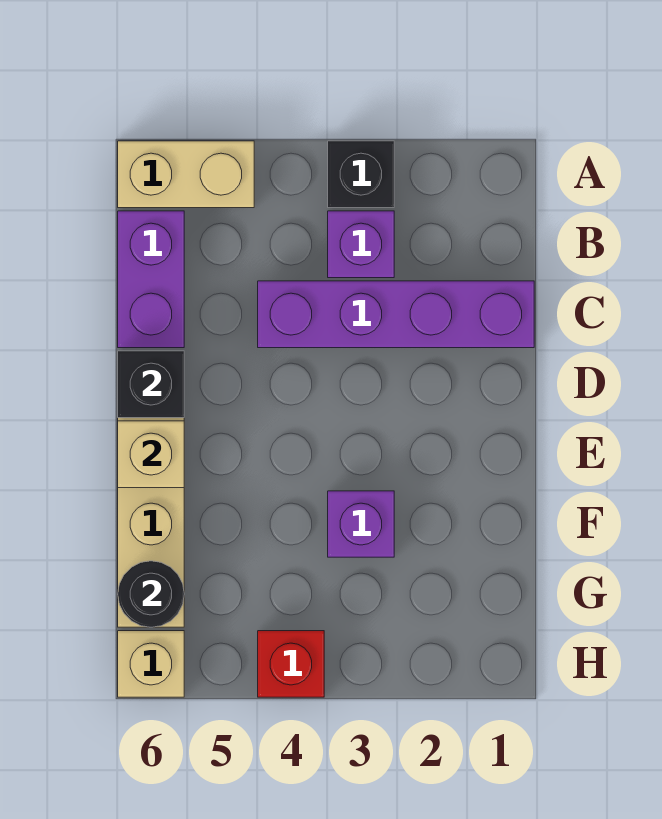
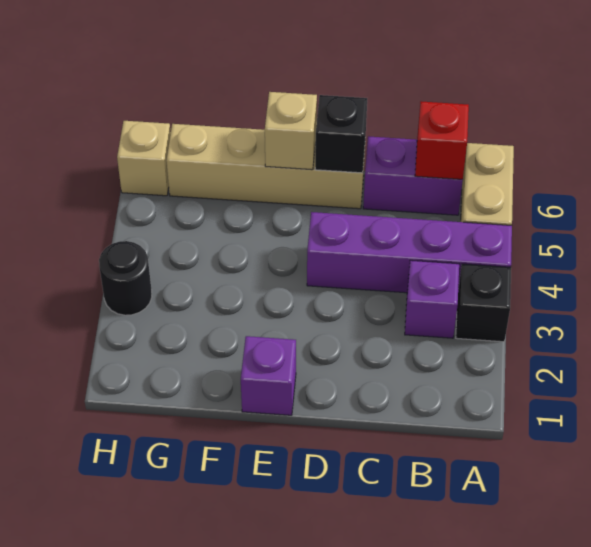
purple 1x4 brick [258,281,534,348] -> purple 1x4 brick turned to [307,212,512,293]
purple 1x1 brick [328,491,394,557] -> purple 1x1 brick moved to [241,336,296,415]
black 1x1 round brick [118,561,184,627] -> black 1x1 round brick moved to [99,241,152,315]
red 1x1 brick [258,631,324,697] -> red 1x1 brick moved to [415,101,469,179]

